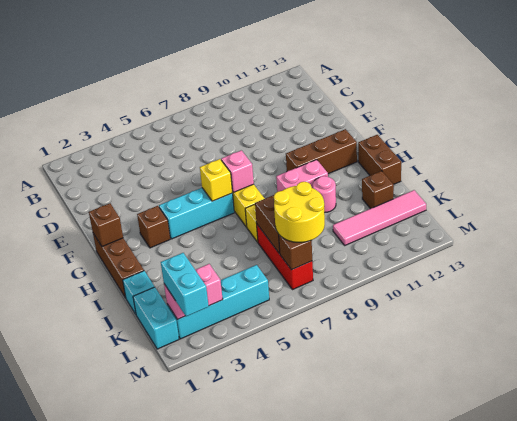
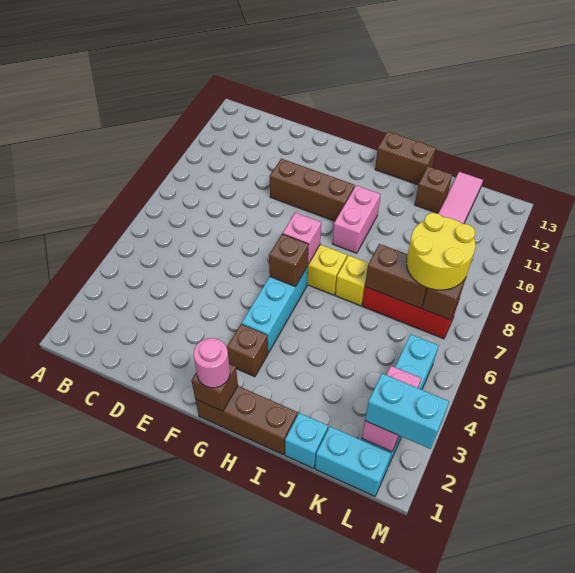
yellow 1x1 brick [200,159,233,201] -> brown 1x1 brick [269,234,308,287]
brown 1x3 brick [286,129,357,174] -> brown 1x3 brick turned to [270,159,355,221]
pink 1x1 round brick [313,176,336,213] -> pink 1x1 round brick moved to [194,338,230,388]

